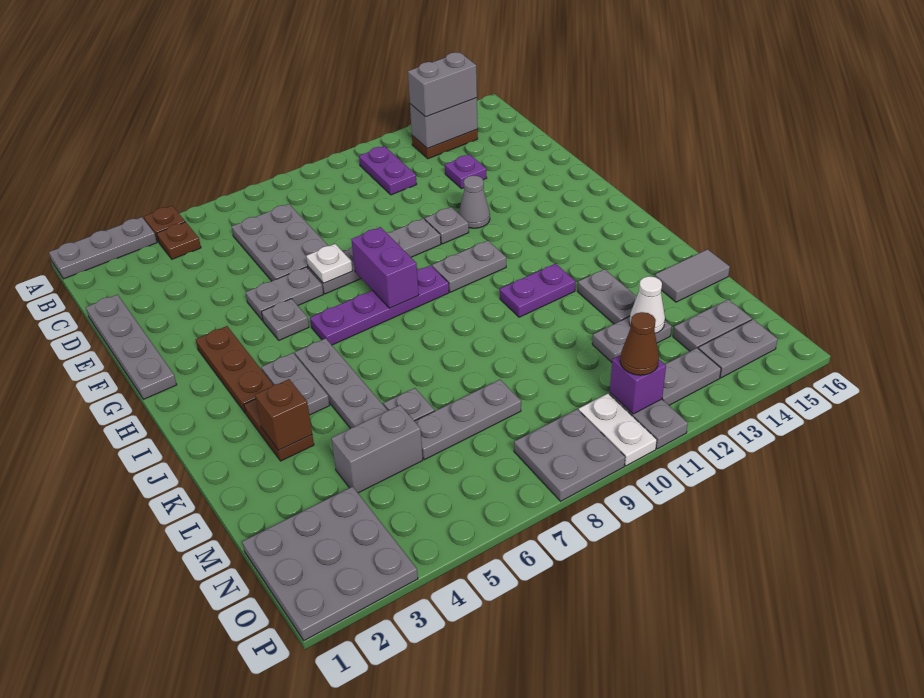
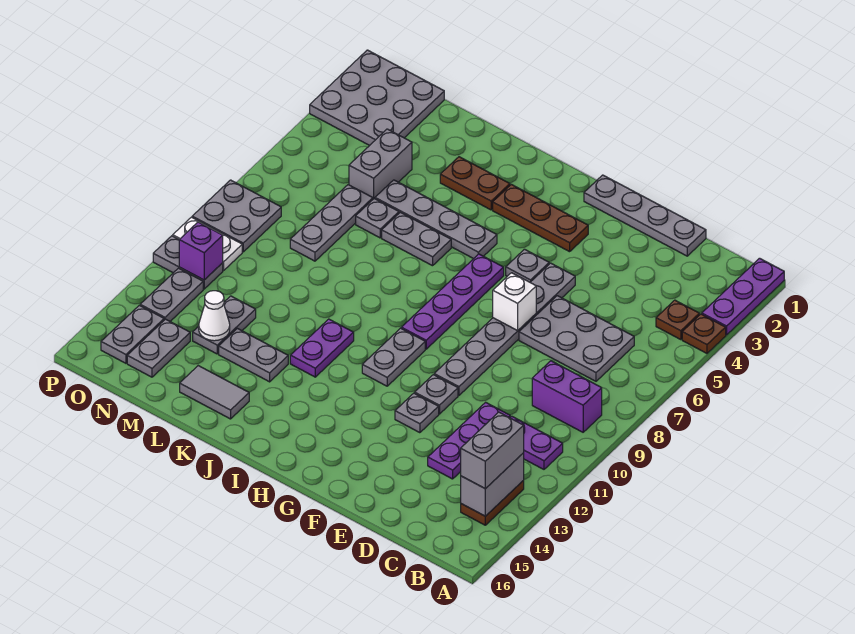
grey 1x3 plate [49,217,157,279] -> purple 1x3 plate [702,258,784,335]
purple 1x1 plate [445,154,487,189] -> purple 1x3 plate [428,402,510,479]
white 1x1 plate [306,244,352,283] -> white 1x1 brick [493,273,536,331]
grey 1x1 cone [459,176,490,228] -> grey 1x1 plate [395,393,439,433]
purple 1x2 brick [351,227,419,308] -> purple 1x2 brick moved to [532,361,602,432]
grey 1x2 plate [262,353,330,415] -> grey 1x2 plate moved to [382,212,451,266]
brown 1x1 brick [255,379,312,450] -> none
grey 1x2 tile [655,249,730,302] -> grey 1x2 tile turned to [180,366,249,419]
brown 1x1 cone [620,312,659,375] -> none

